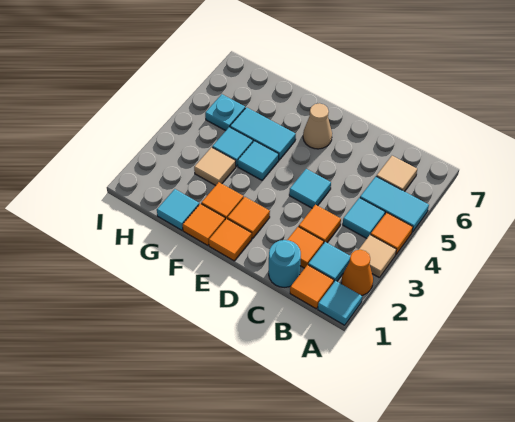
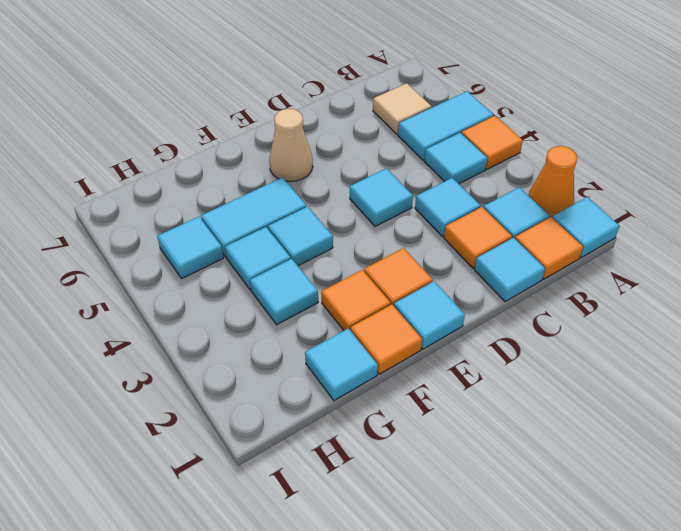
tan 1x1 tile [359,235,396,277] -> none
cyan 1x1 round brick [269,240,301,287] -> cyan 1x1 tile [474,238,545,302]
orange 1x1 tile [299,205,341,243] -> cyan 1x1 tile [415,178,480,237]
orange 1x1 tile [209,218,252,261] -> cyan 1x1 tile [394,281,465,349]
tan 1x1 tile [194,147,236,186] -> cyan 1x1 tile [250,259,318,325]
cyan 1x1 plate [205,94,245,131] -> cyan 1x1 tile [157,217,223,279]

